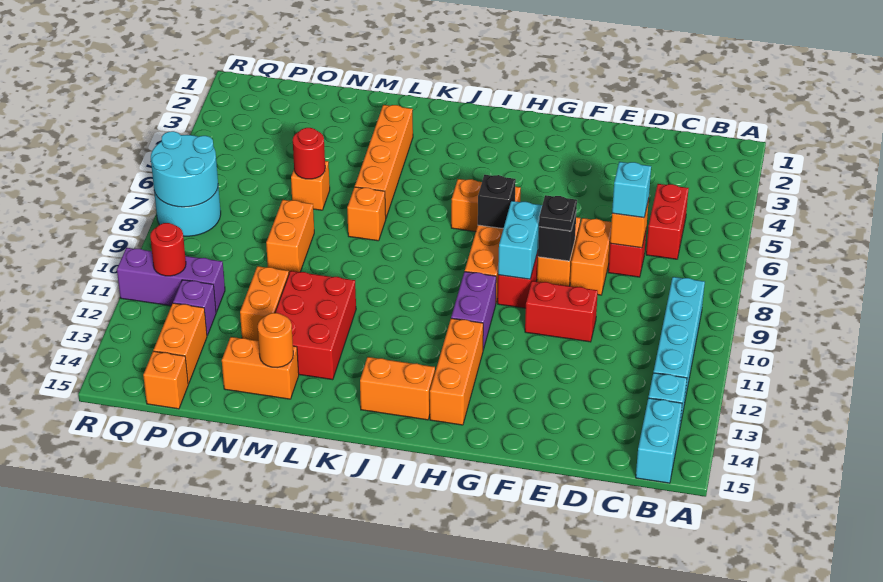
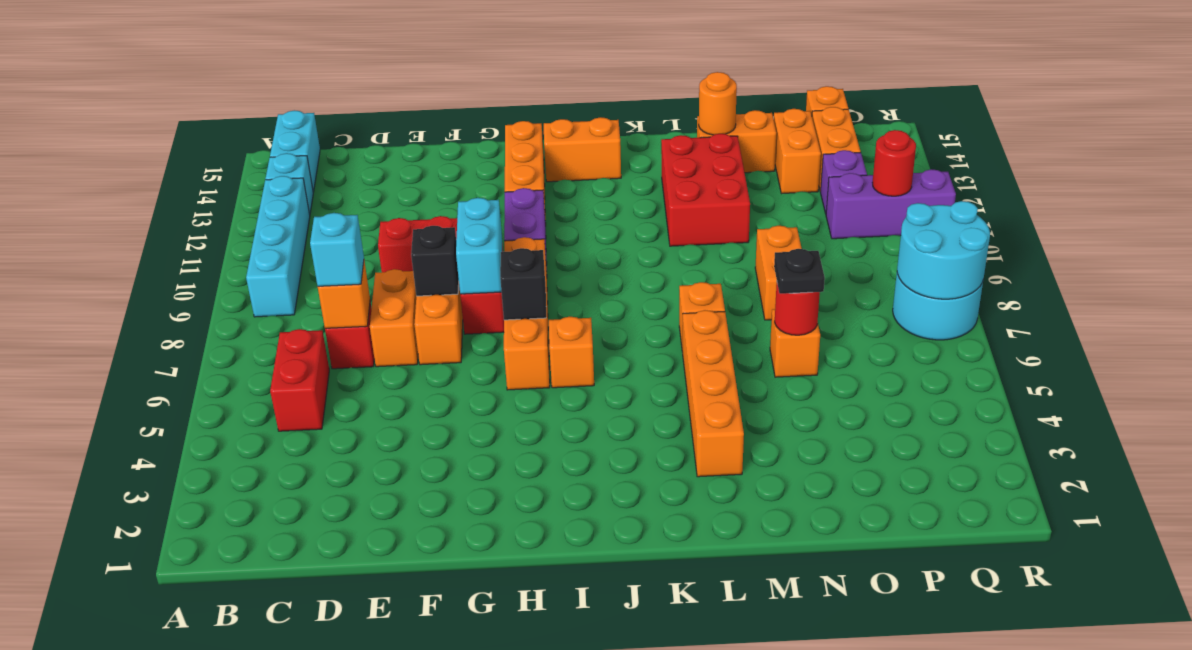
black 1x1 plate [539,195,577,231] -> black 1x1 plate moved to [774,249,825,294]
orange 1x2 brick [240,266,289,341] -> orange 1x2 brick moved to [774,109,821,194]

